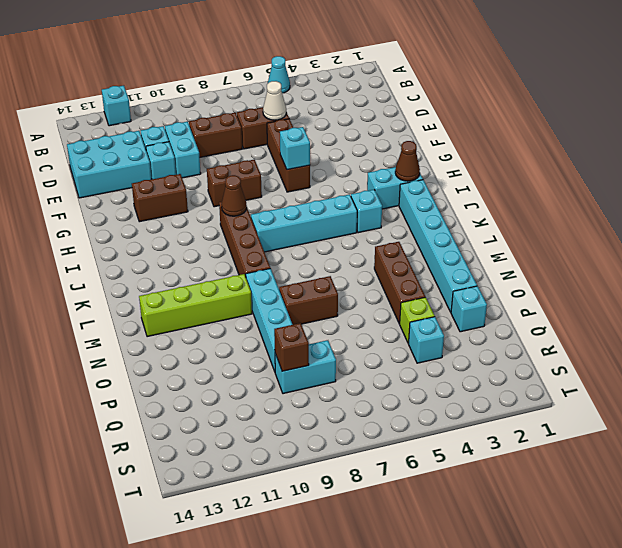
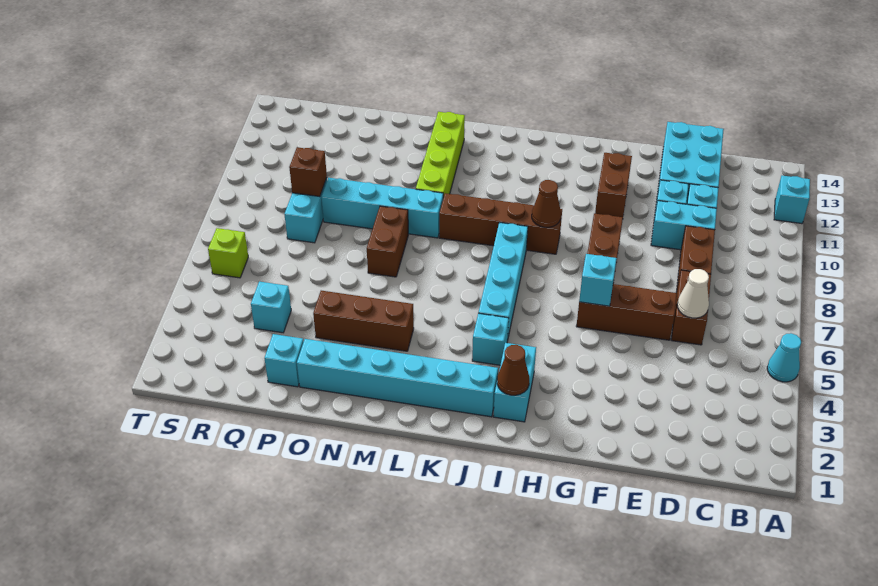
lime 1x1 brick [400,297,435,343] -> lime 1x1 brick moved to [208,228,248,278]

